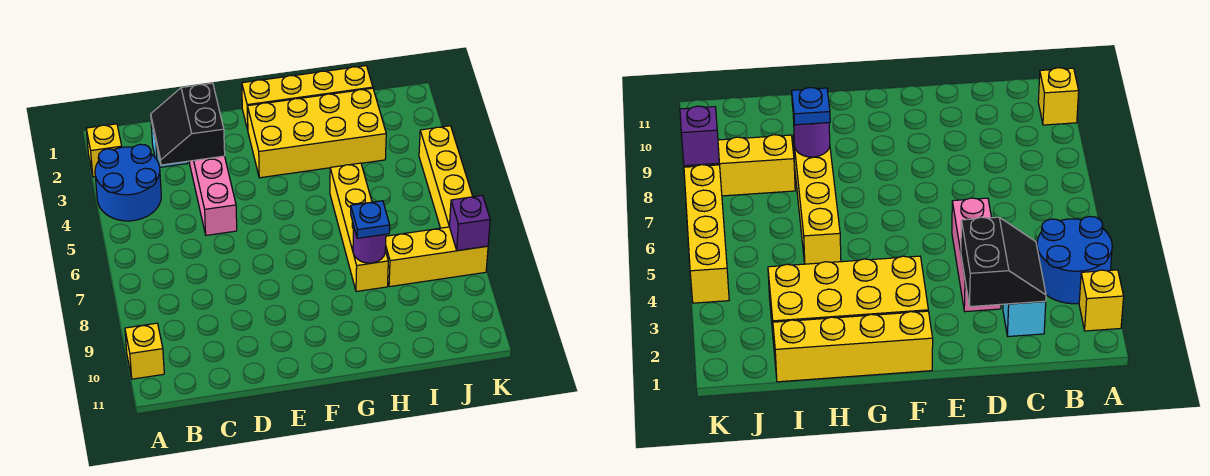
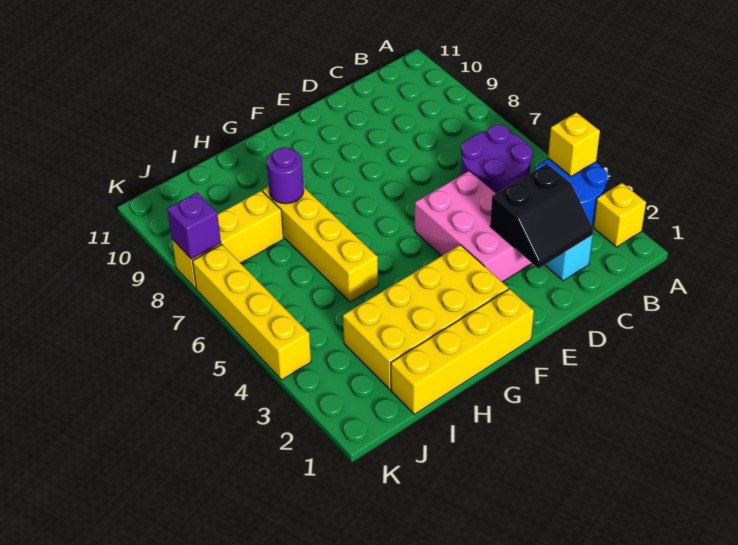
yellow 1x1 brick [125,323,164,379] -> yellow 1x1 brick moved to [548,113,600,176]
none -> purple 2x2 round brick [461,124,532,193]
black 2x2 slope [151,83,225,165] -> black 2x2 slope turned to [490,164,593,268]
pink 1x3 brick [190,156,237,235] -> pink 2x3 brick [415,171,532,282]
blue 1x1 plate [351,201,390,238] -> none

